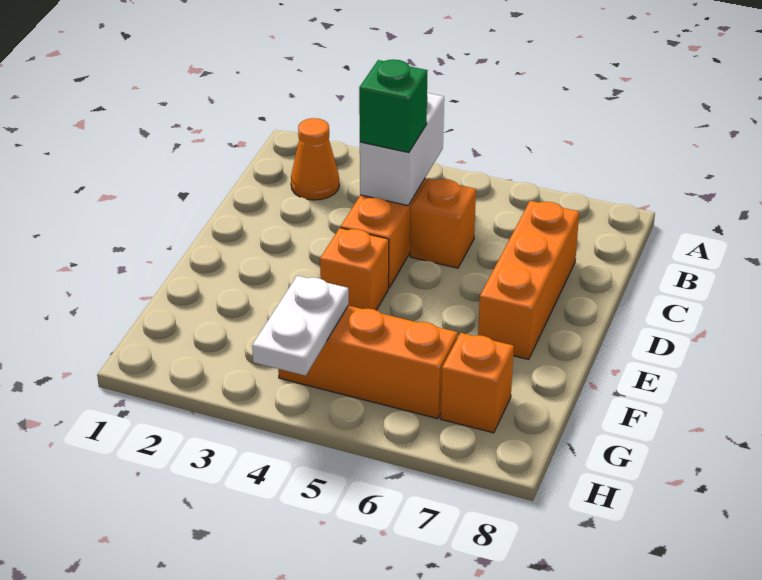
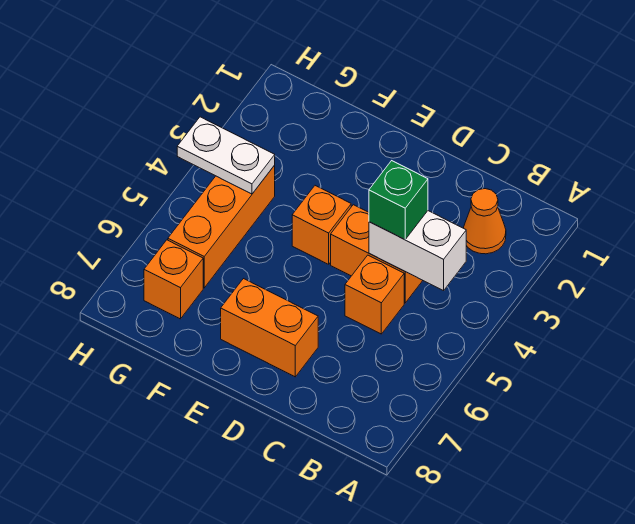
orange 1x3 brick [478,201,579,359] -> orange 1x2 brick [221,279,318,377]

